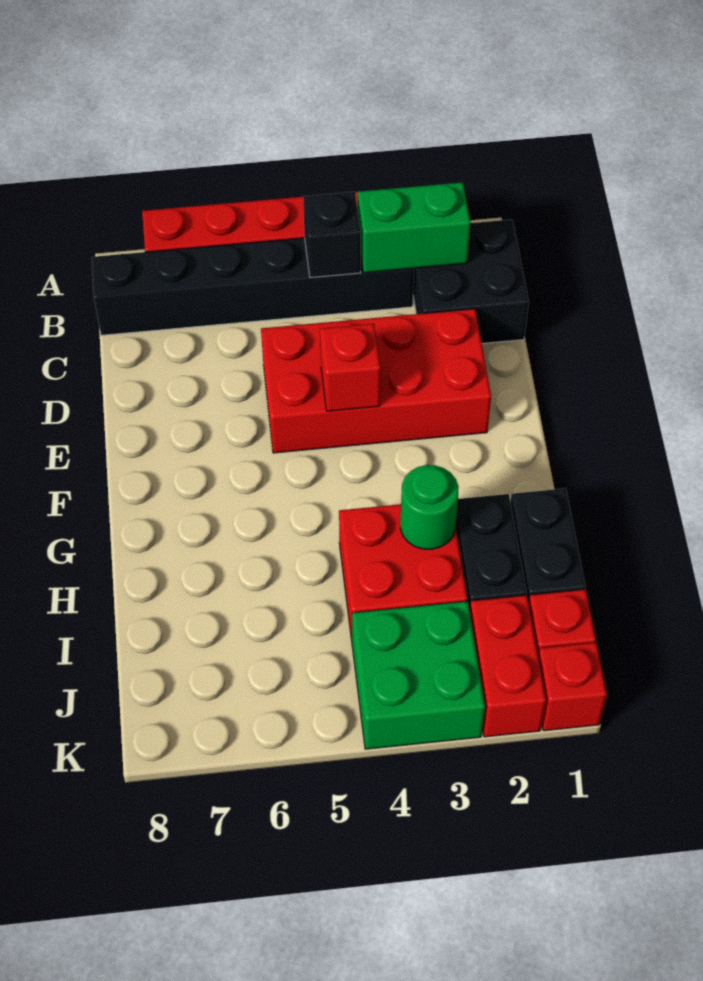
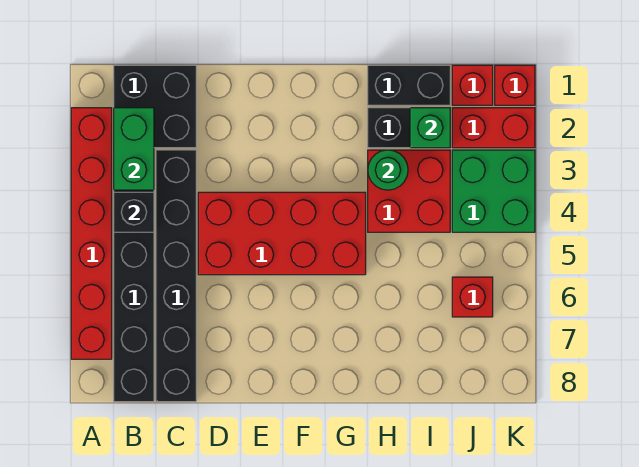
none -> black 1x6 brick [156,150,196,402]
red 2x4 brick [261,309,491,453] -> red 2x4 brick turned to [198,192,366,275]
red 1x1 brick [320,324,381,411] -> red 1x1 brick moved to [452,277,493,317]
none -> green 1x1 brick [410,108,450,148]

